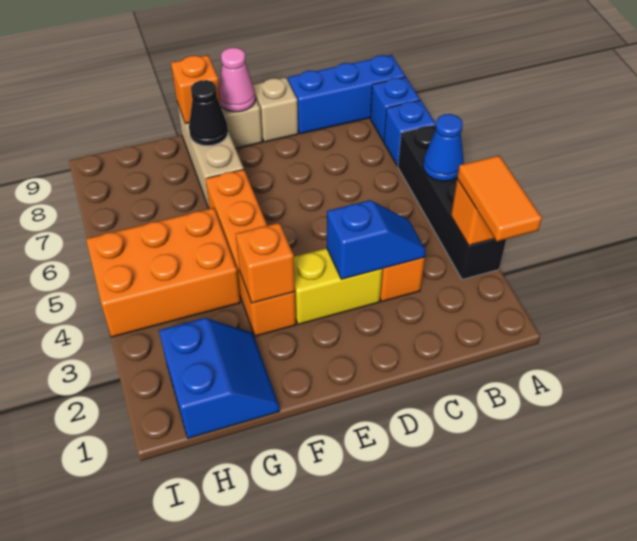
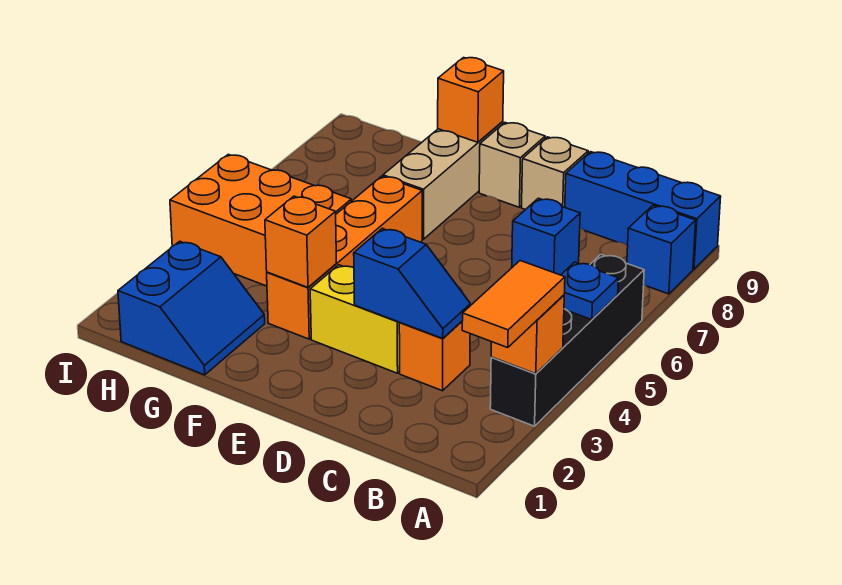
blue 1x1 cone [423,114,464,181] -> blue 1x1 plate [561,262,618,320]
blue 1x1 brick [384,100,436,166] -> blue 1x1 brick moved to [512,198,580,275]
pink 1x1 cone [219,48,256,112] -> none
black 1x1 cone [189,80,228,146] -> none

